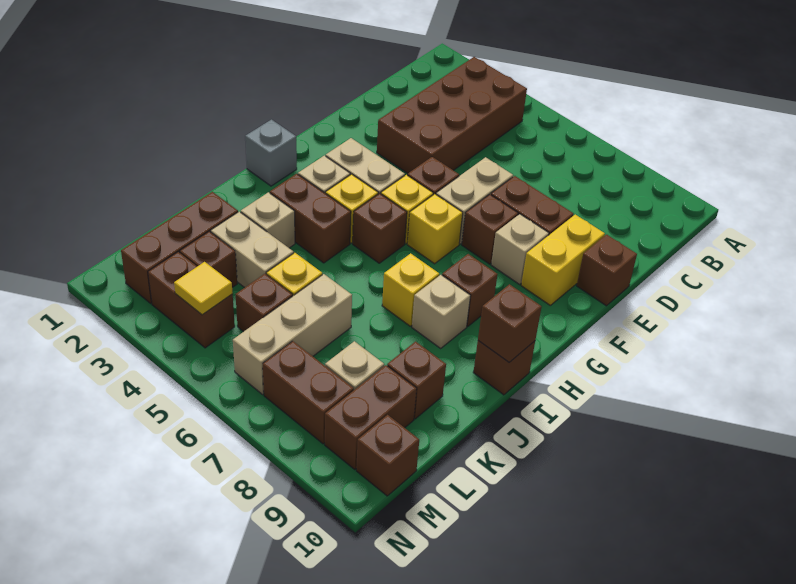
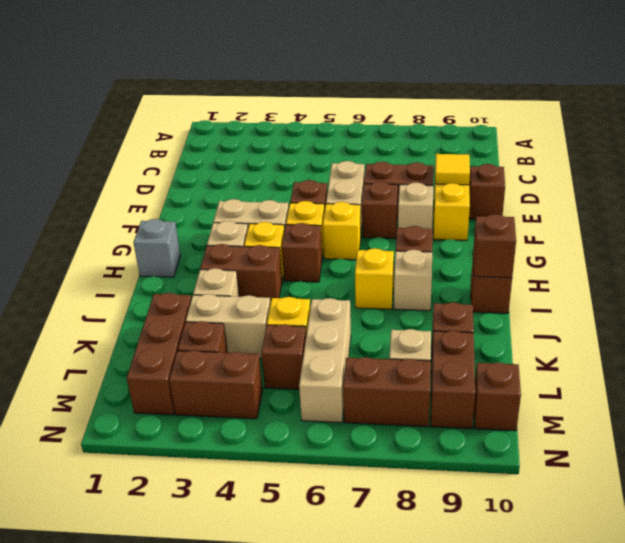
brown 2x4 brick [377,57,527,173] -> none
yellow 1x1 tile [174,262,233,315] -> yellow 1x1 tile moved to [435,154,470,185]

